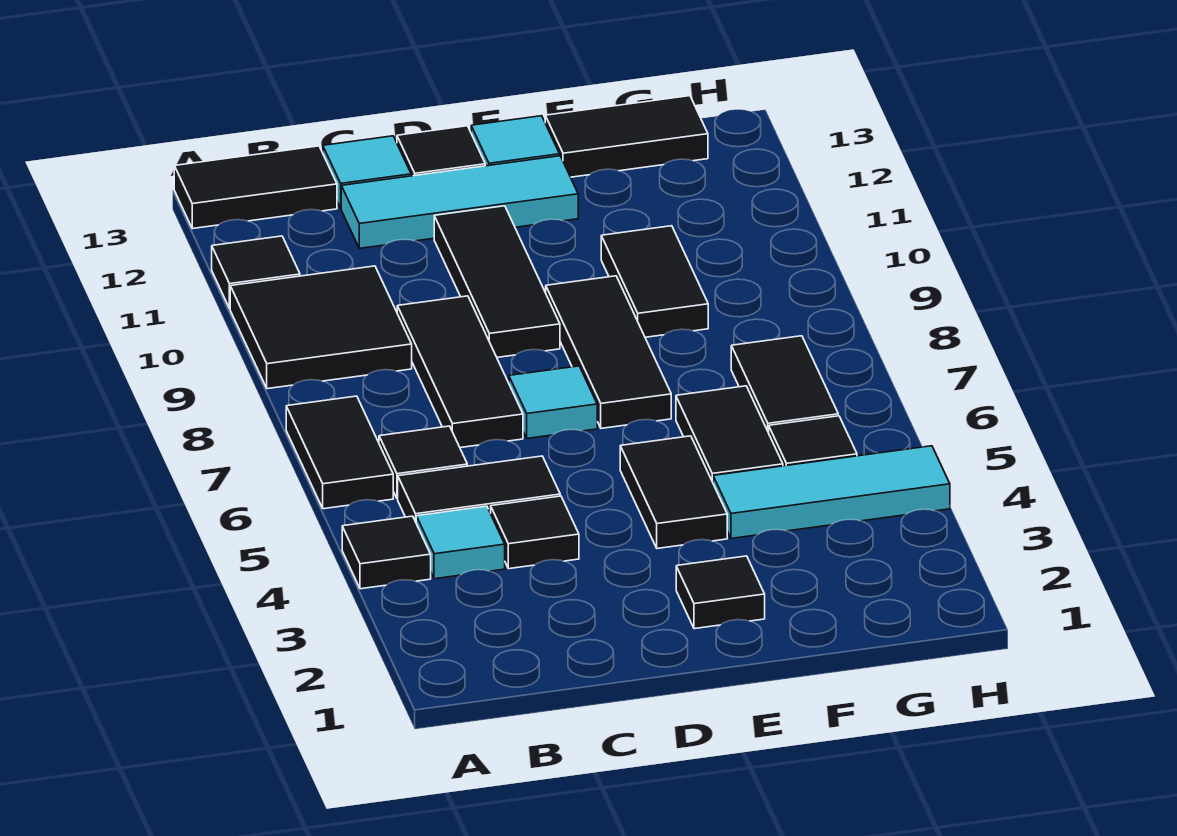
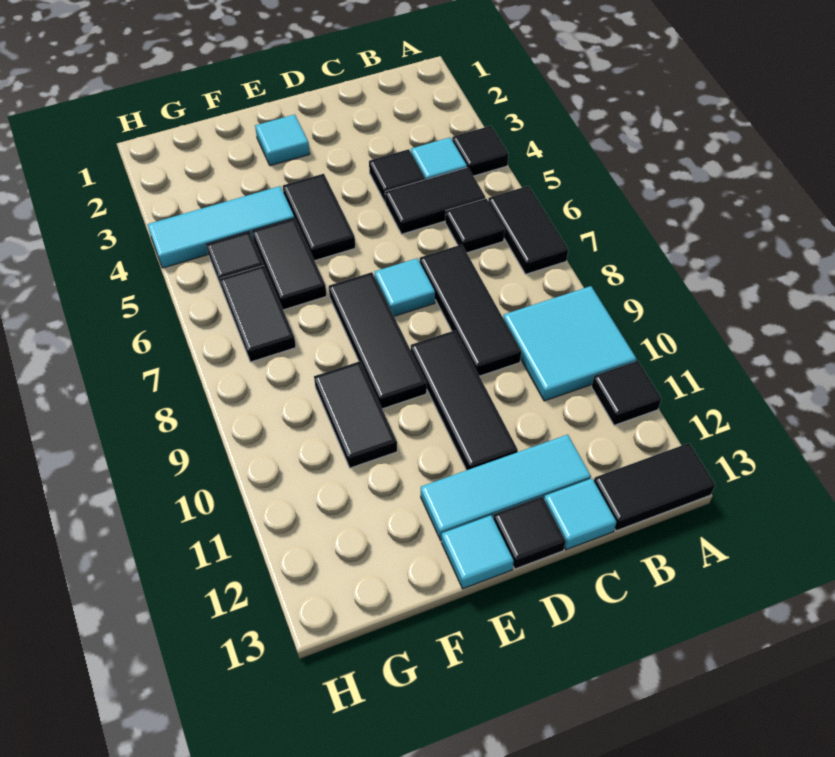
black 2x2 tile [230,266,412,389] -> cyan 2x2 tile [503,286,637,401]
black 1x1 tile [676,556,765,629] -> cyan 1x1 tile [255,115,310,166]
black 1x2 tile [545,96,708,177] -> none

